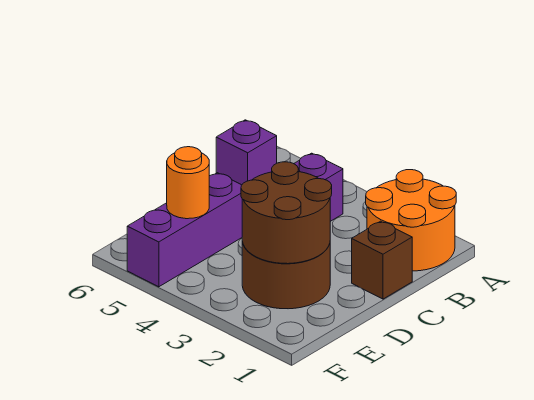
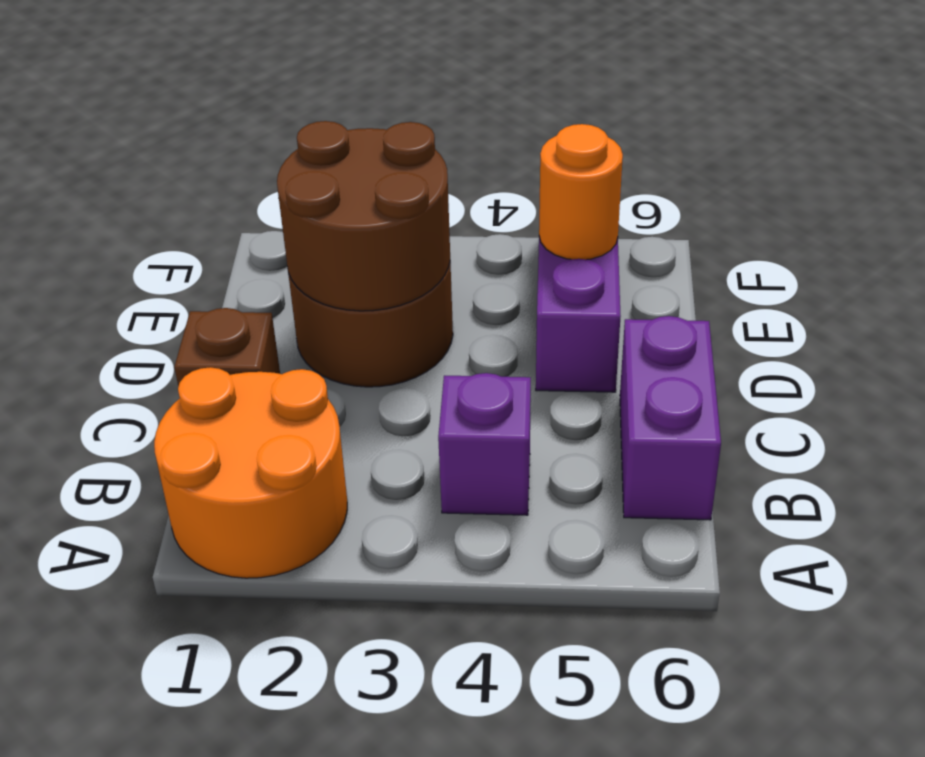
purple 1x1 brick [216,120,277,185] -> purple 1x2 brick [620,316,721,520]

